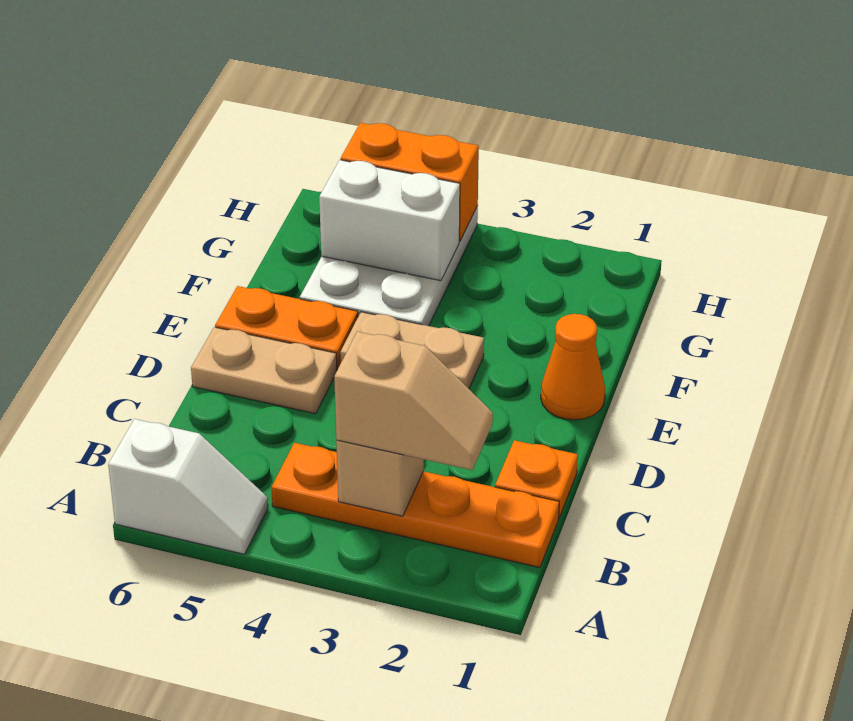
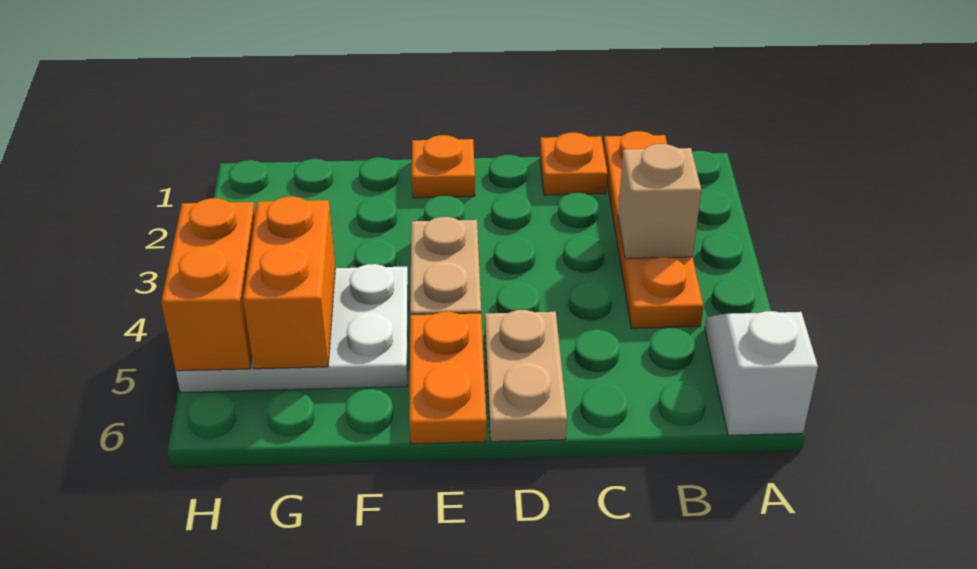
tan 1x2 slope [334,332,493,470] -> none
orange 1x1 cone [541,314,605,420] -> orange 1x1 plate [412,135,475,198]
white 1x2 brick [319,160,460,281] -> orange 1x2 brick [243,197,335,369]

